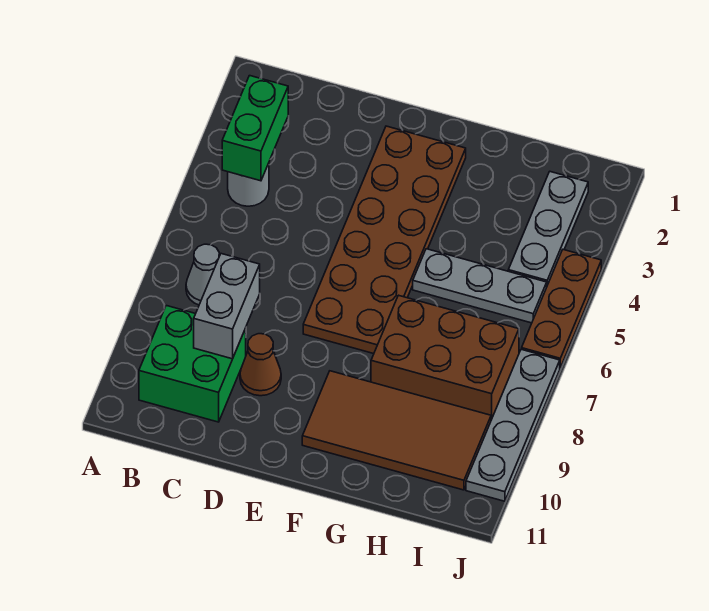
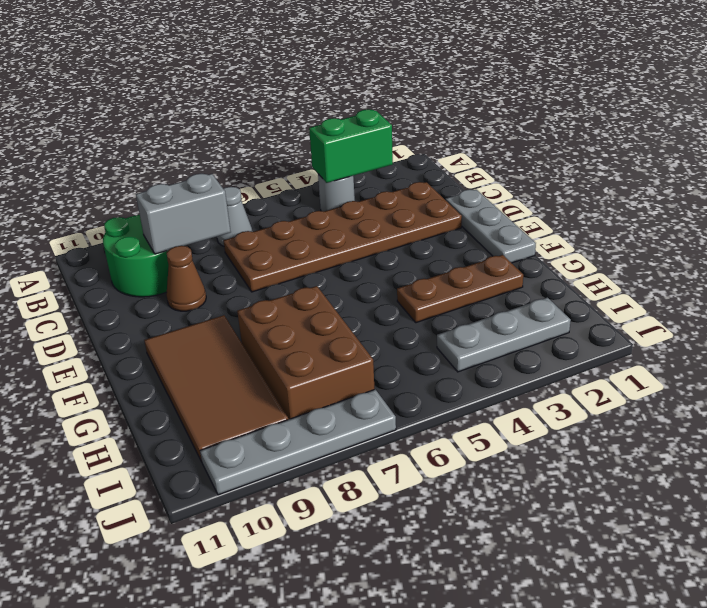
green 2x2 brick [139,306,246,422] -> green 2x2 round brick [103,215,169,297]
brown 2x6 plate [303,126,466,354] -> brown 2x6 plate moved to [223,182,462,292]
grey 1x3 plate [413,249,547,323] -> grey 1x3 plate moved to [446,189,536,263]
brown 1x3 plate [522,250,601,368] -> brown 1x3 plate moved to [397,255,523,323]

